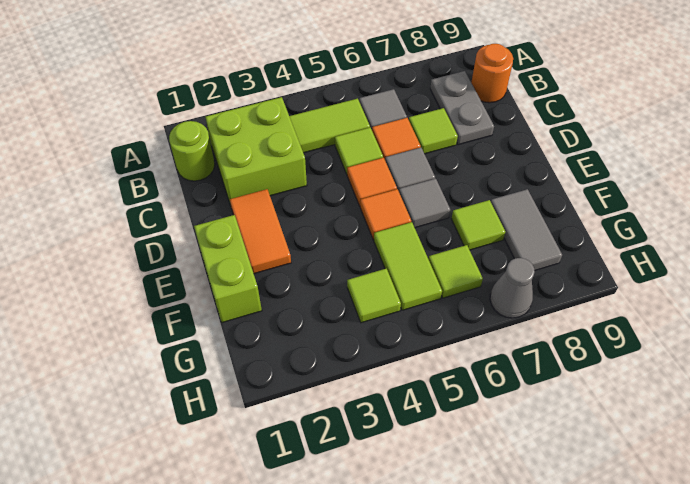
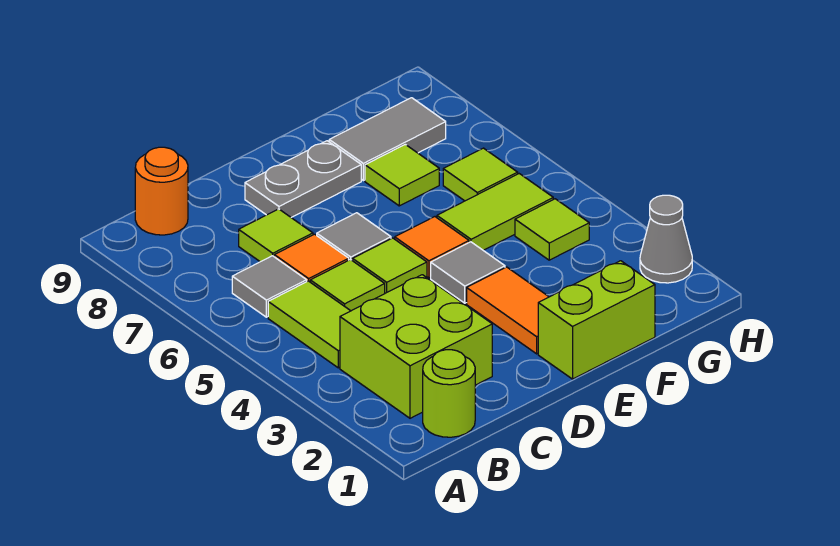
grey 1x2 plate [430,71,494,145] -> grey 1x2 plate moved to [245,141,361,217]
orange 1x2 tile [230,189,291,274] -> orange 1x2 tile turned to [467,267,549,354]
orange 1x1 tile [347,158,397,206] -> lime 1x1 tile [353,238,427,293]
grey 1x1 tile [399,179,450,228] -> grey 1x1 tile moved to [431,242,505,303]
grey 1x1 cone [490,258,535,318] -> grey 1x1 cone moved to [640,195,692,283]

